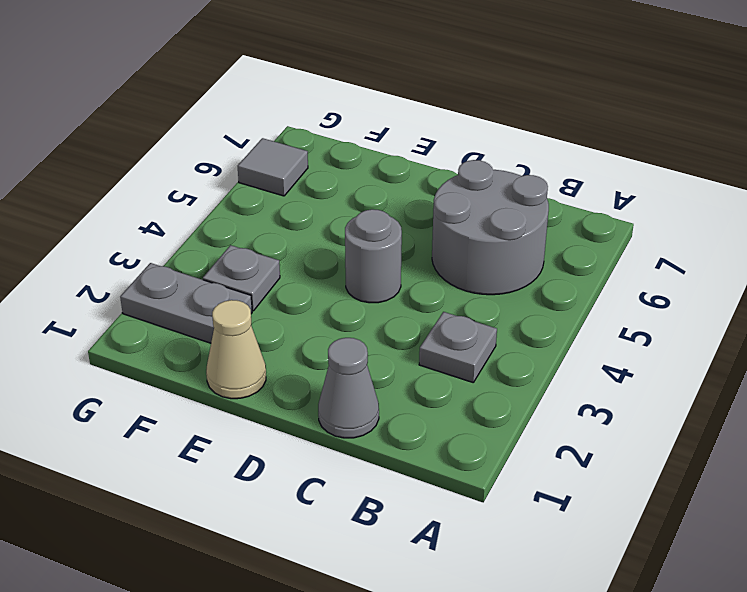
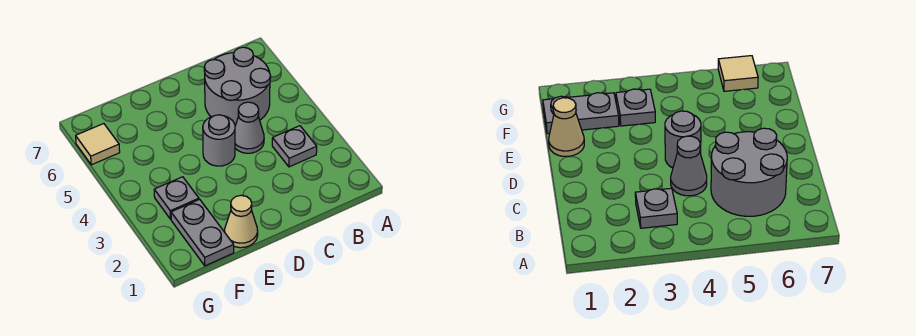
grey 1x1 cone [318,338,379,438] -> grey 1x1 cone moved to [235,102,264,153]
grey 1x2 plate [120,263,252,343] -> grey 1x2 plate turned to [171,199,234,266]
grey 1x1 tile [238,138,308,196] -> tan 1x1 tile [76,124,120,165]

